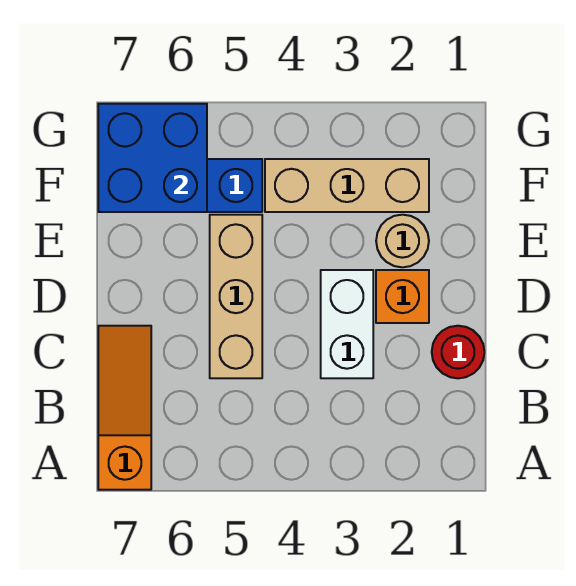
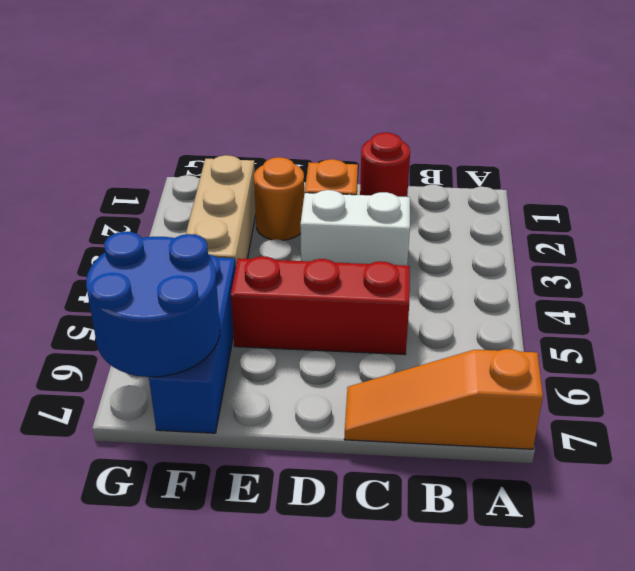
tan 1x3 brick [210,215,262,378] -> red 1x3 brick [231,256,410,355]
tan 1x1 round brick [376,215,429,267] -> orange 1x1 round brick [254,157,304,240]
blue 2x2 brick [98,104,207,212] -> blue 2x2 round brick [86,232,220,377]

